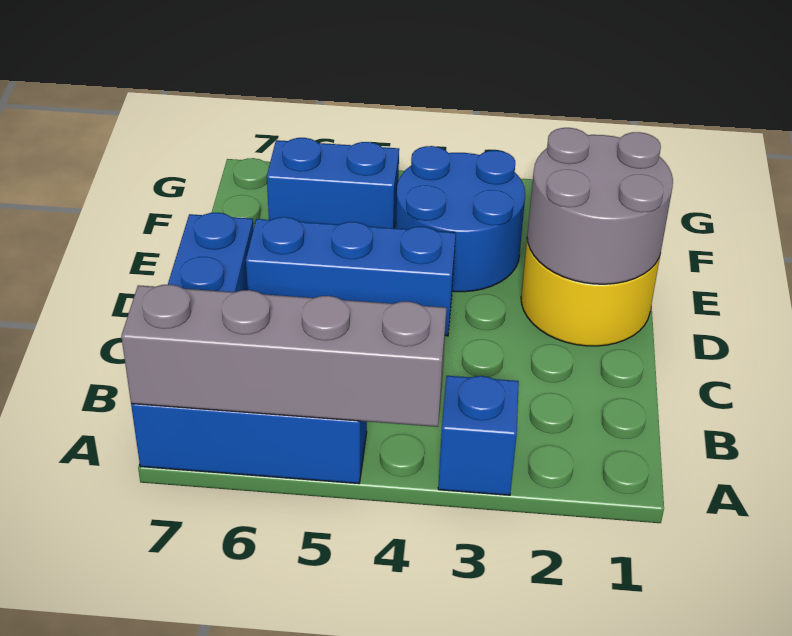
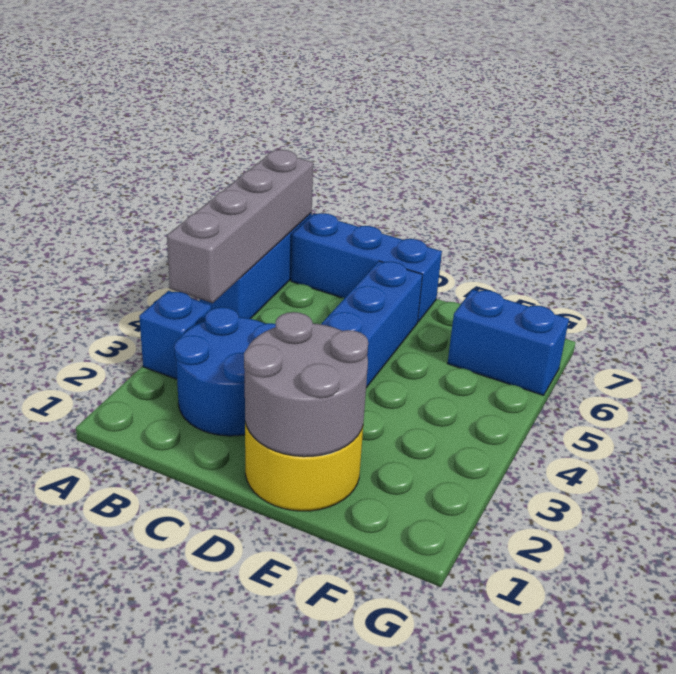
blue 2x2 round brick [396,146,525,292] -> blue 2x2 round brick moved to [174,307,276,436]
blue 1x2 brick [267,138,399,228] -> blue 1x2 brick turned to [447,289,569,395]

